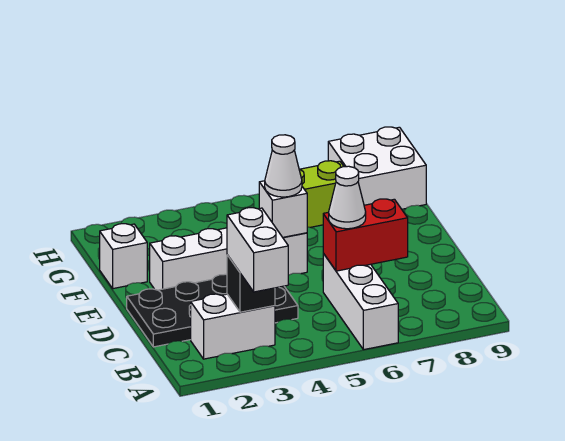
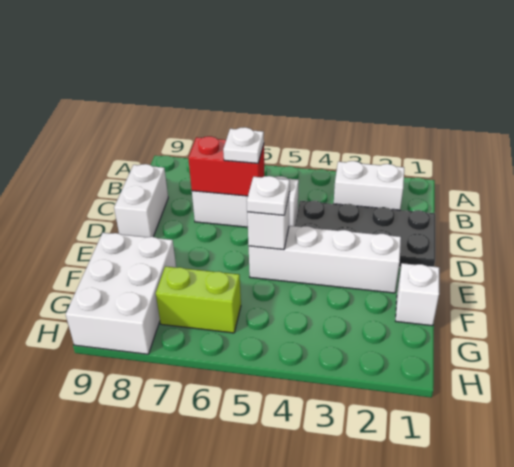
white 1x2 brick [227,208,288,292] -> white 1x2 brick moved to [114,164,168,237]
white 1x3 brick [323,254,398,350] -> white 1x3 brick turned to [192,176,299,227]
black 1x1 brick [227,255,275,312] -> none
white 1x1 cone [329,166,366,229] -> white 1x1 plate [223,127,264,163]
white 1x1 cone [265,135,302,197] -> white 1x1 plate [247,176,290,215]
white 2x2 brick [328,127,426,209] -> white 2x3 brick [66,233,176,354]

